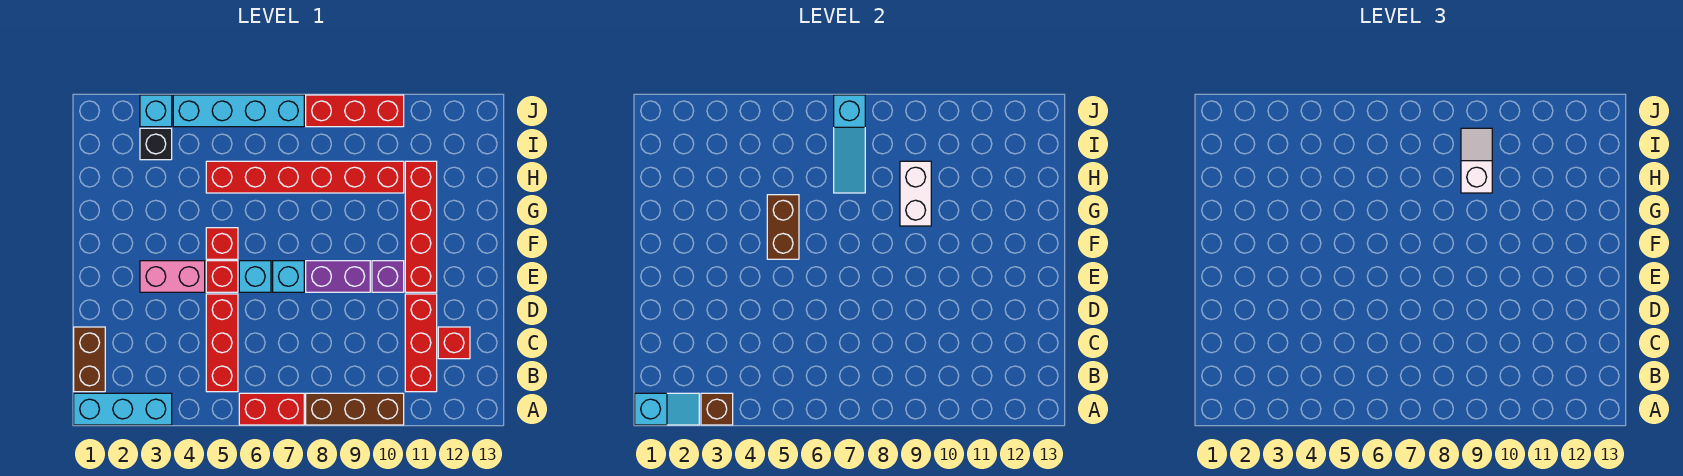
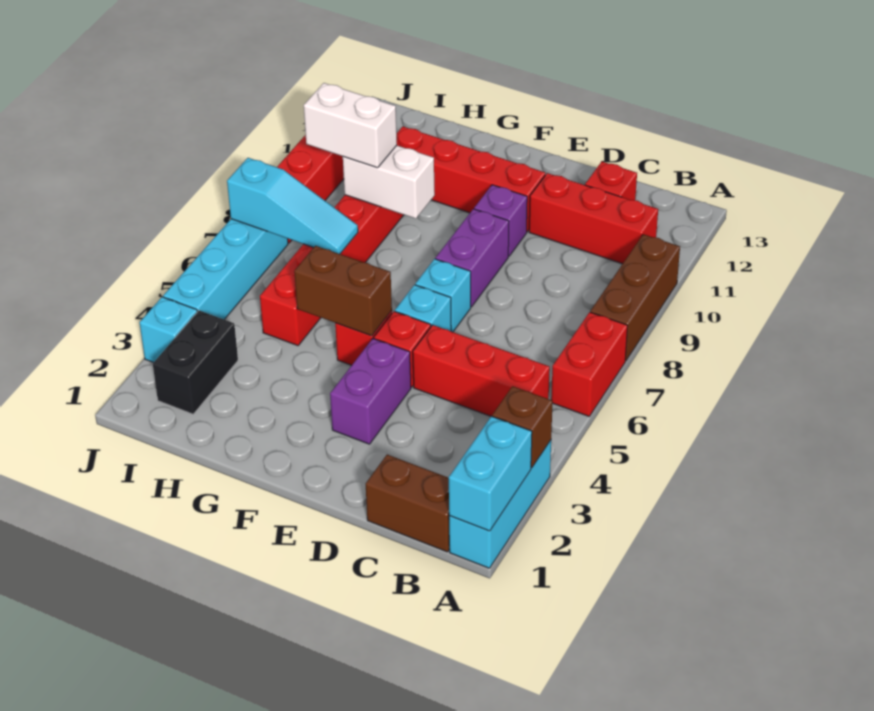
cyan 1x2 slope [635,393,699,425] -> cyan 1x2 brick [449,416,532,531]
pink 1x2 brick [140,261,205,292] -> purple 1x2 brick [330,338,411,444]
white 1x2 slope [1461,128,1492,193] -> white 1x2 brick [304,83,397,168]
black 1x1 brick [140,128,172,160] -> black 1x2 brick [153,311,238,414]

